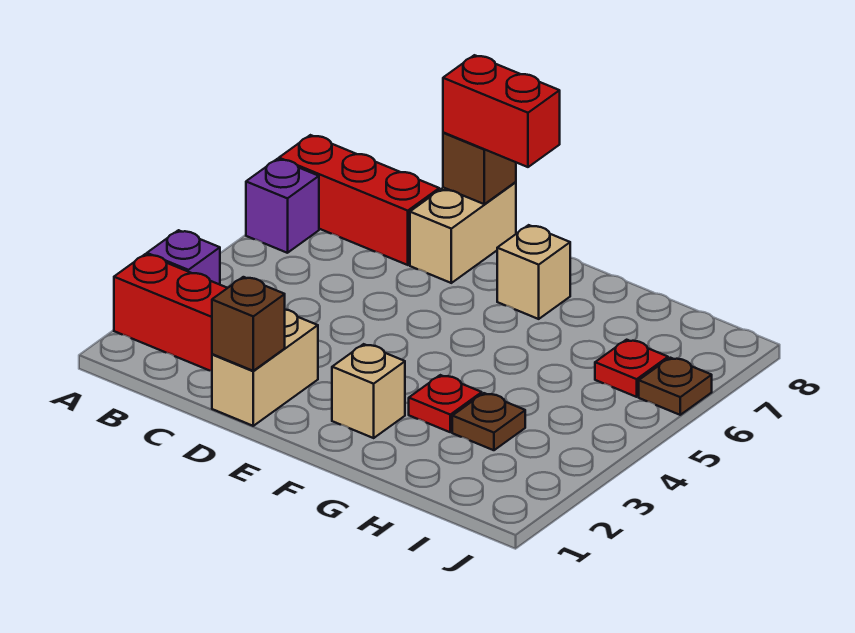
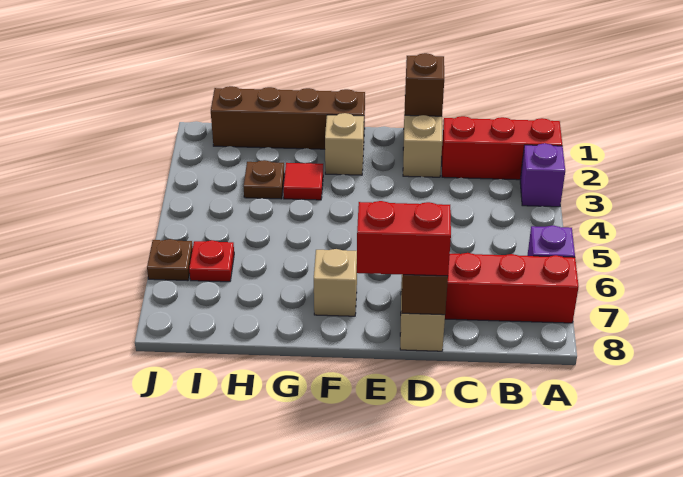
none -> brown 1x4 brick [211,86,365,150]
red 1x1 plate [409,375,482,432] -> red 1x1 tile [283,163,323,200]

